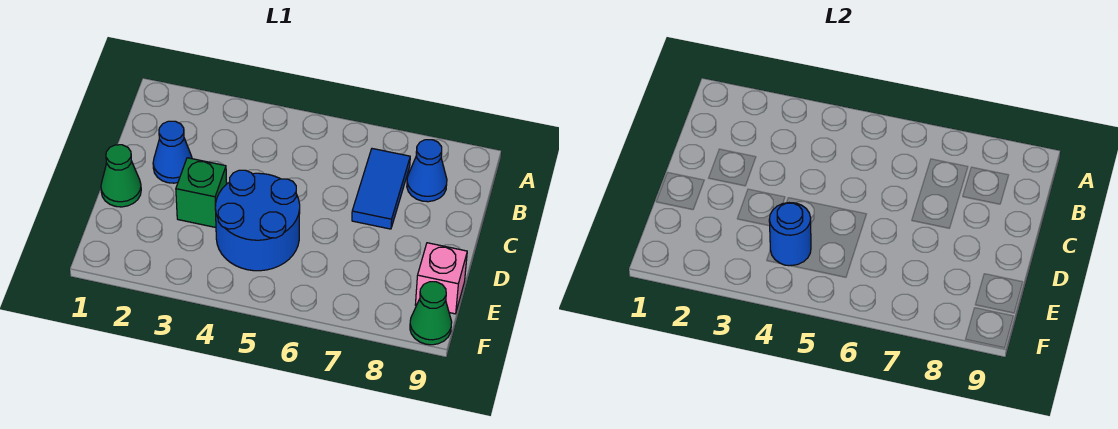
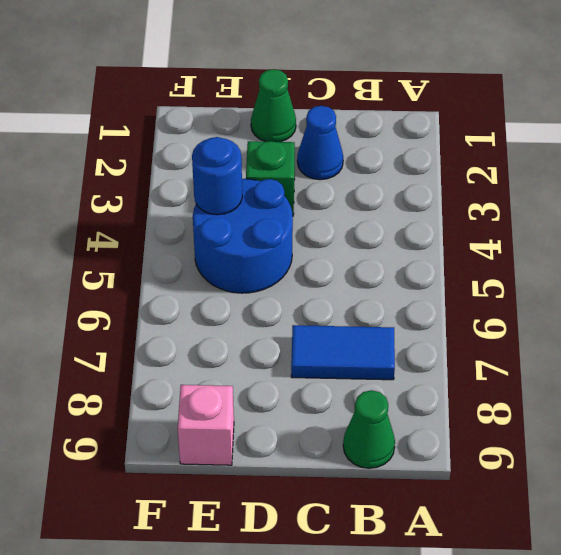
blue 1x1 cone [407,140,447,202] -> none
green 1x1 cone [410,282,452,345] -> green 1x1 cone moved to [343,390,395,468]

